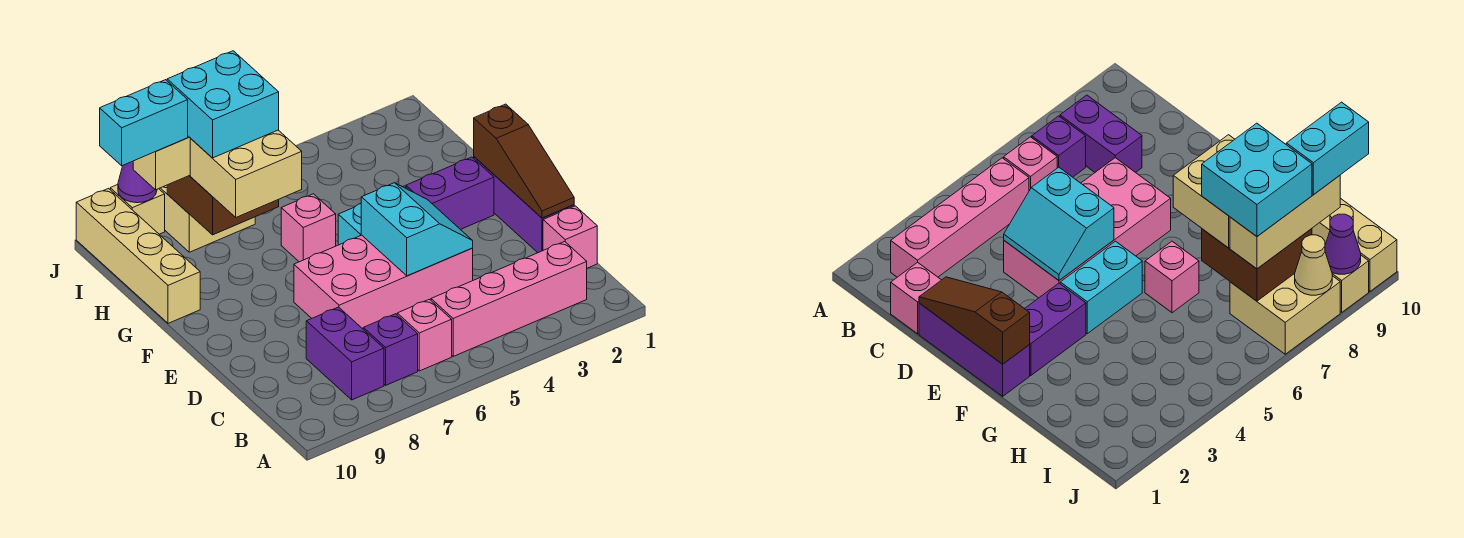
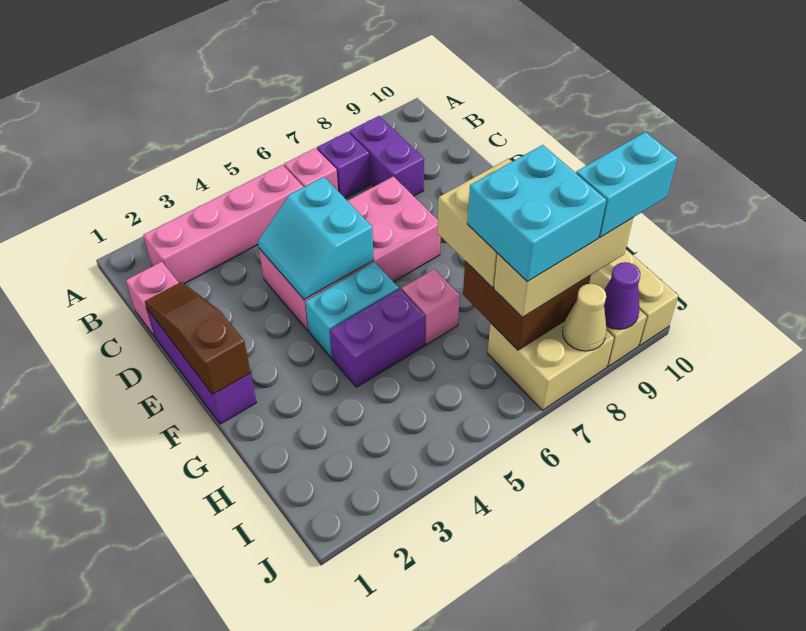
purple 1x2 brick [406,157,494,230] -> purple 1x2 brick moved to [330,289,425,387]

